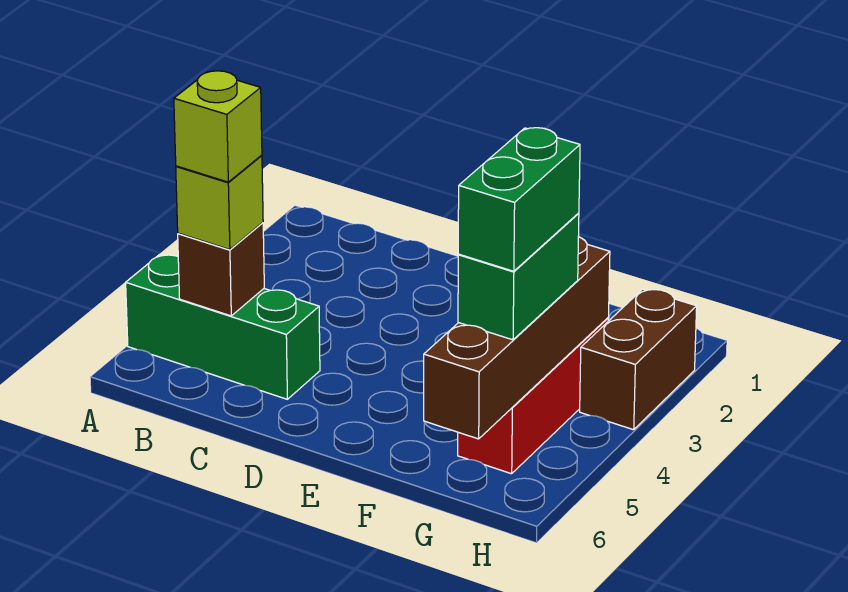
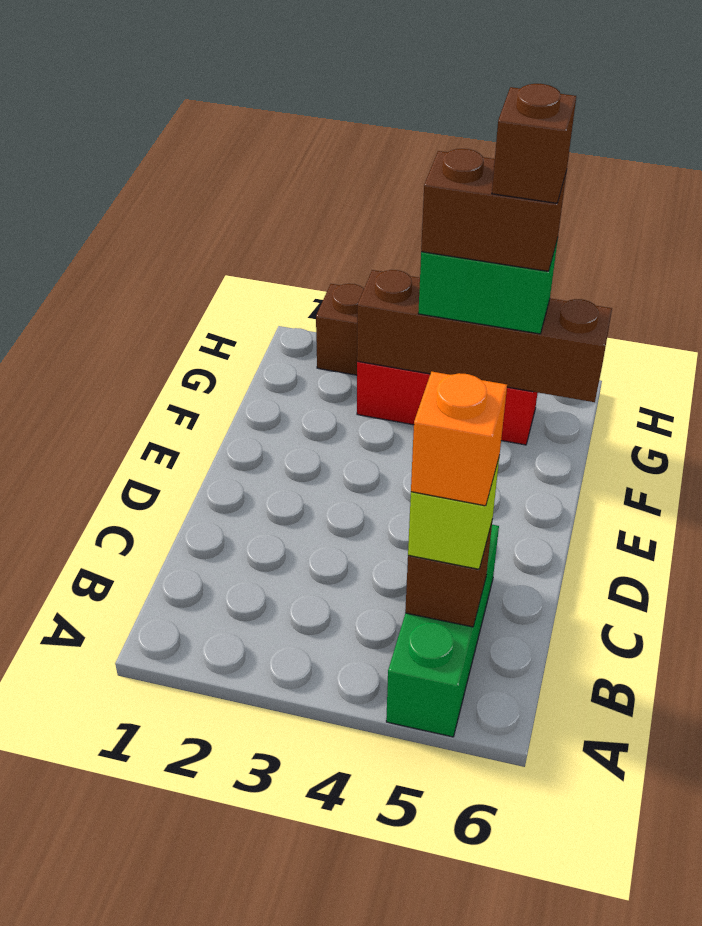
lime 1x1 brick [174,71,262,182] -> orange 1x1 brick [411,372,507,506]
green 1x2 brick [458,128,580,271] -> brown 1x2 brick [421,149,567,271]
none -> brown 1x1 brick [492,84,576,203]

